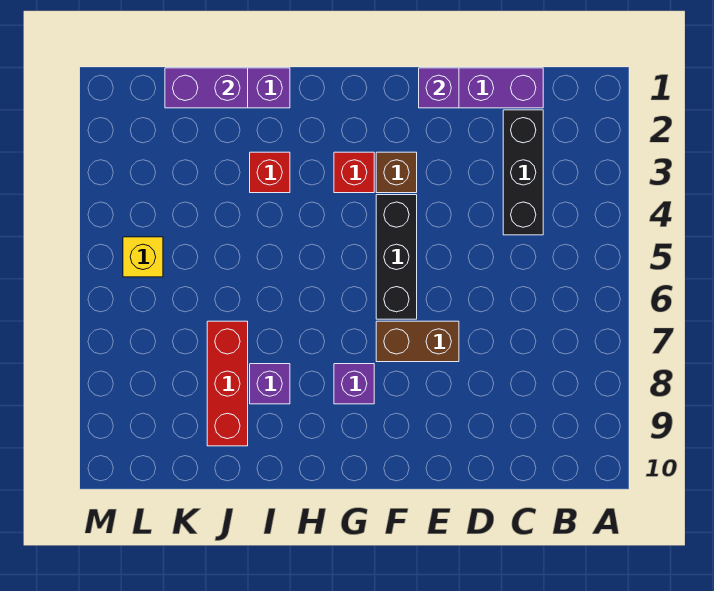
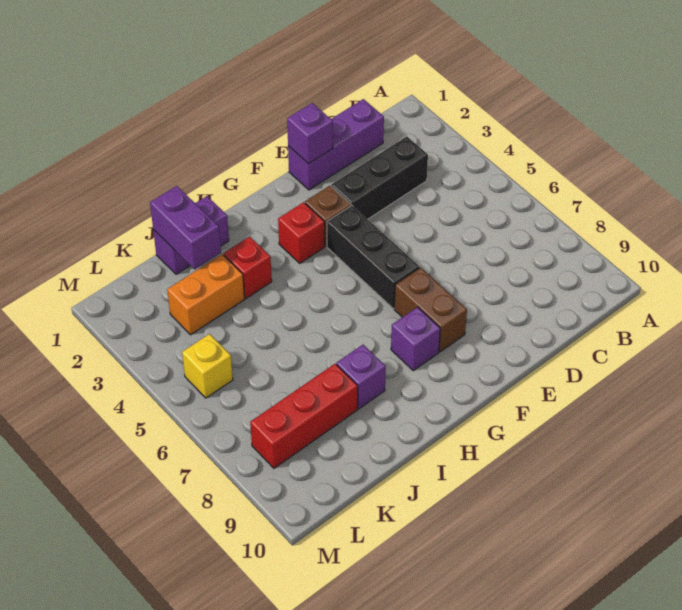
black 1x3 brick [503,110,543,235] -> black 1x3 brick turned to [331,137,428,219]
brown 1x2 brick [376,321,459,362] -> brown 1x2 brick turned to [394,267,467,352]
purple 1x2 brick [165,68,248,108] -> purple 1x2 brick turned to [150,186,221,269]
none -> orange 1x2 brick [167,254,245,335]
red 1x3 brick [207,321,248,446] -> red 1x3 brick turned to [250,364,358,468]

